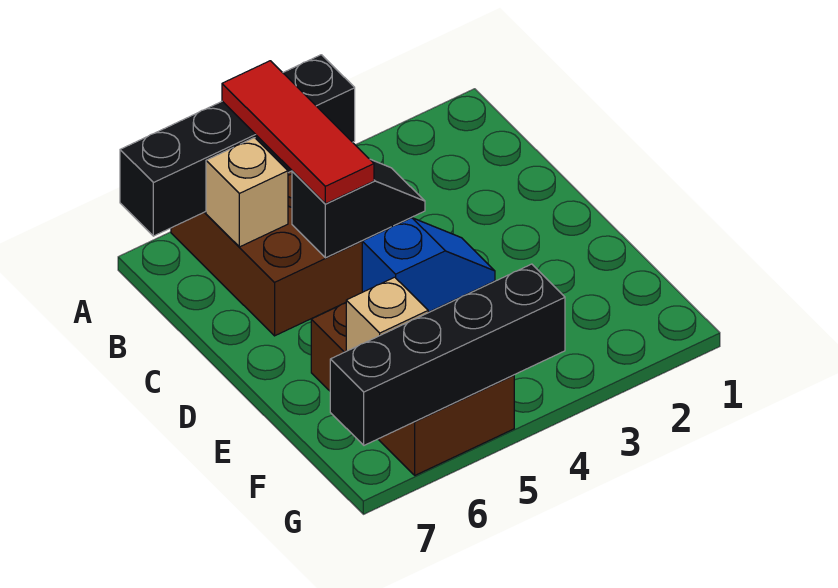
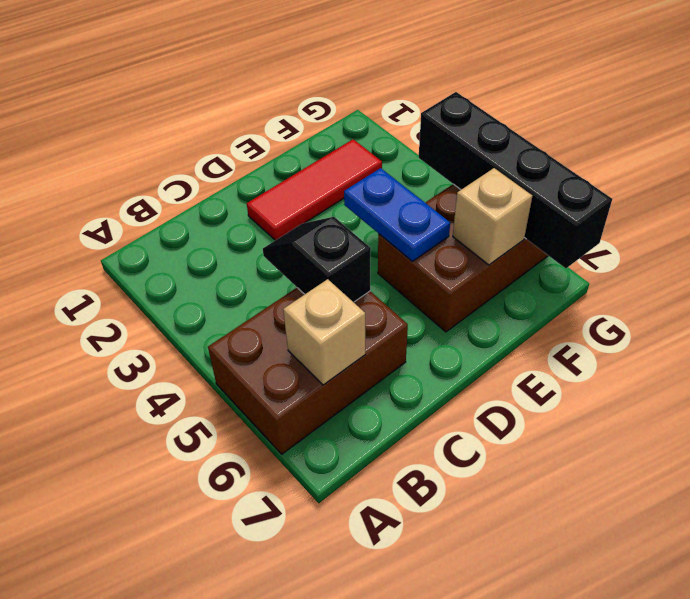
black 1x4 brick [120,55,355,236] -> none
red 1x3 tile [222,61,374,204] -> red 1x3 tile moved to [247,139,382,240]
blue 1x2 slope [362,218,495,312] -> blue 1x2 plate [344,168,450,261]

